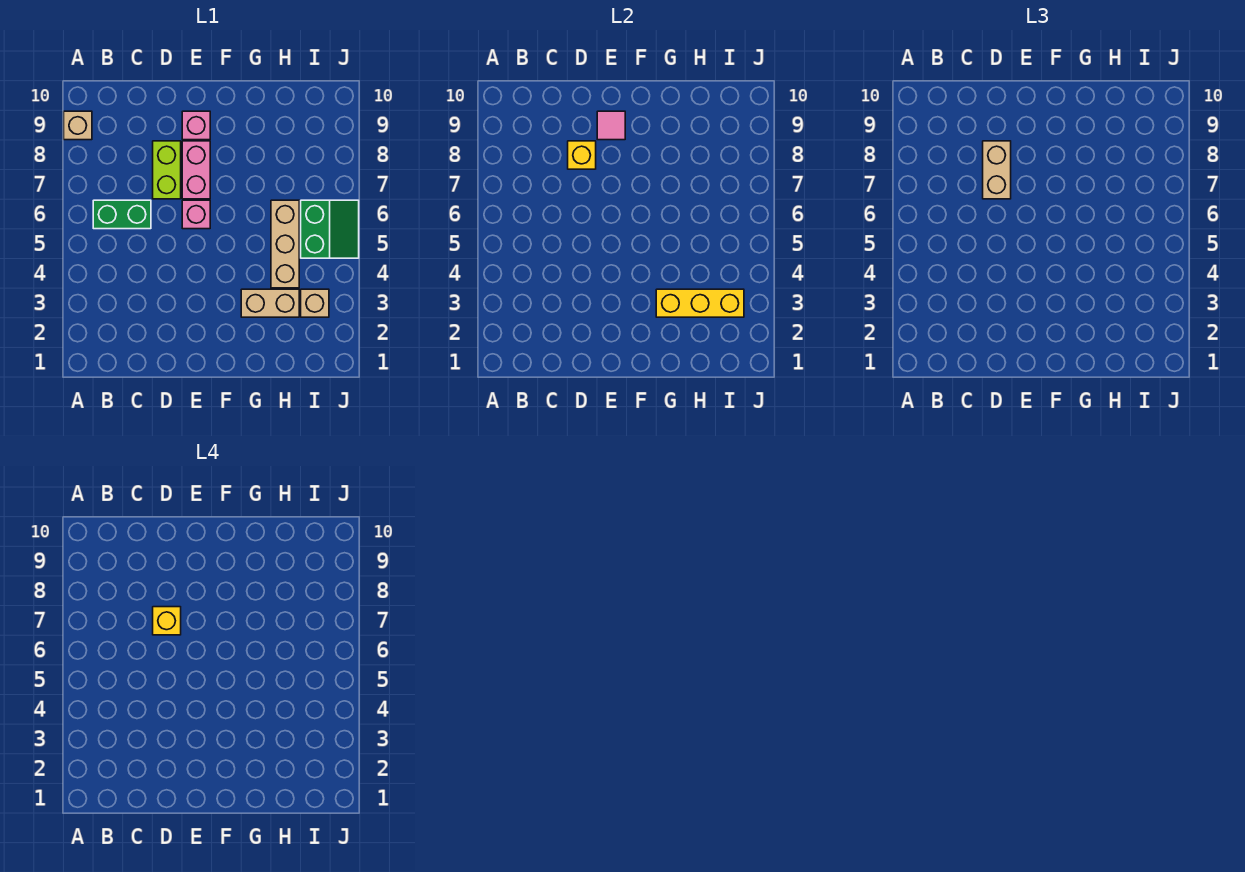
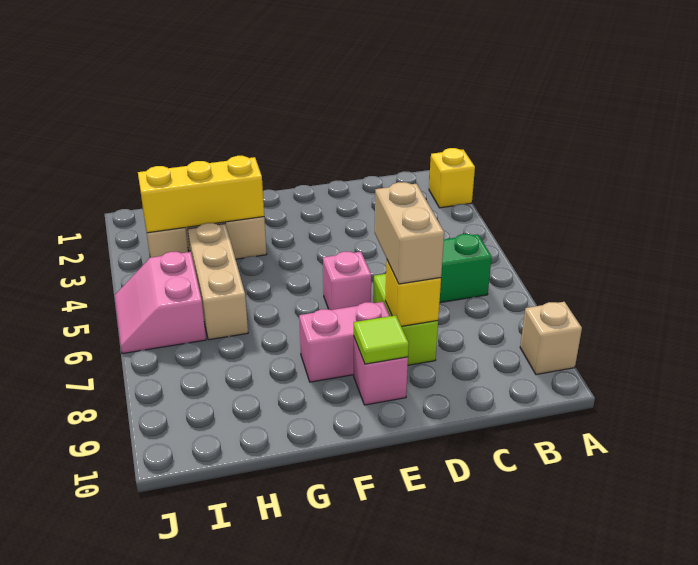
yellow 1x1 brick [153,607,181,635] -> yellow 1x1 brick moved to [429,148,475,208]
pink 1x2 brick [182,141,210,199] -> pink 1x2 brick turned to [299,302,389,382]
pink 1x1 tile [597,111,625,140] -> lime 1x1 tile [354,315,409,364]
green 2x2 slope [301,200,359,258] -> pink 2x2 slope [115,252,206,354]

